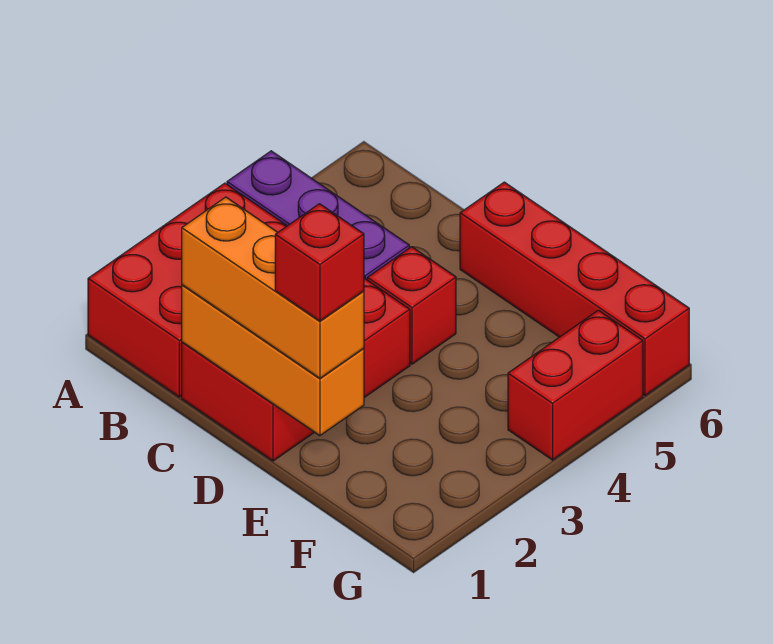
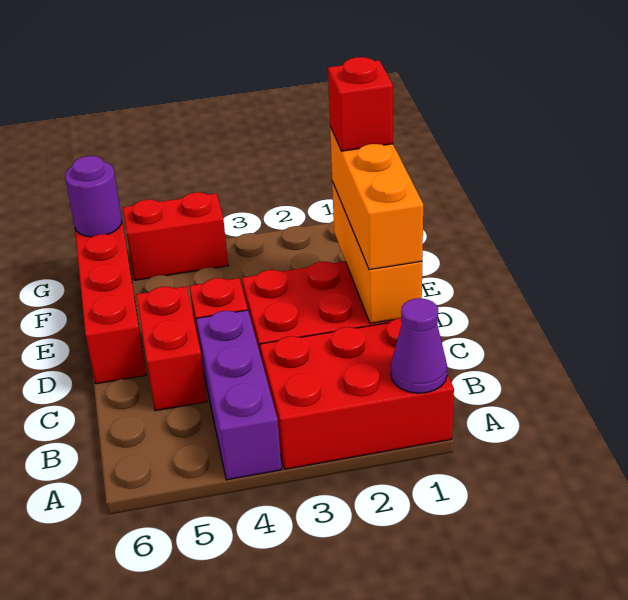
none -> purple 1x1 cone [391,298,447,393]
none -> red 1x2 brick [136,286,207,411]
none -> purple 1x1 round brick [65,156,122,237]

